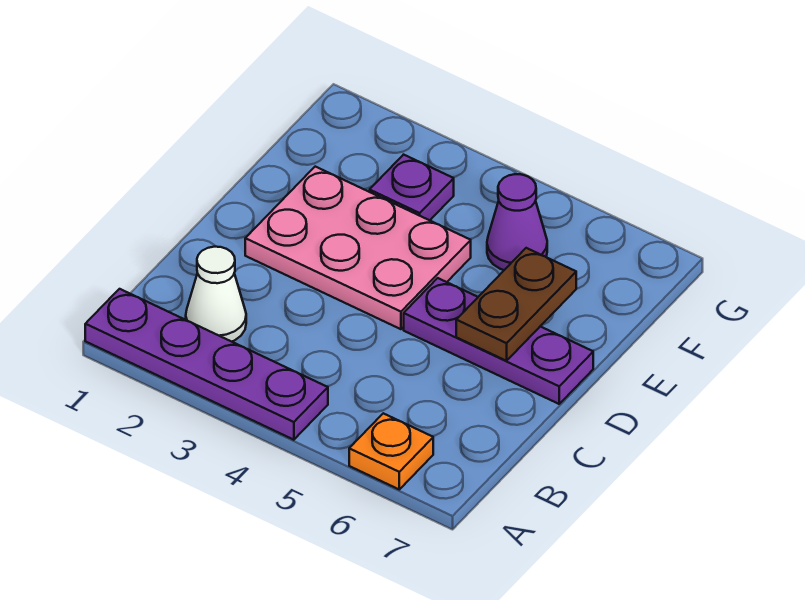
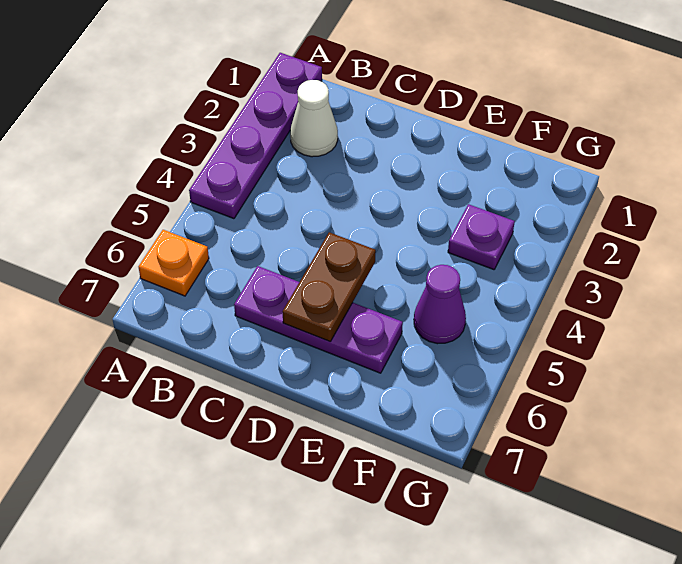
pink 2x3 plate [245,167,471,329] -> none
purple 1x3 plate [404,278,593,404] -> purple 1x3 plate turned to [234,266,403,373]
brown 1x2 plate [456,248,576,361] -> brown 1x2 plate turned to [283,232,376,342]

